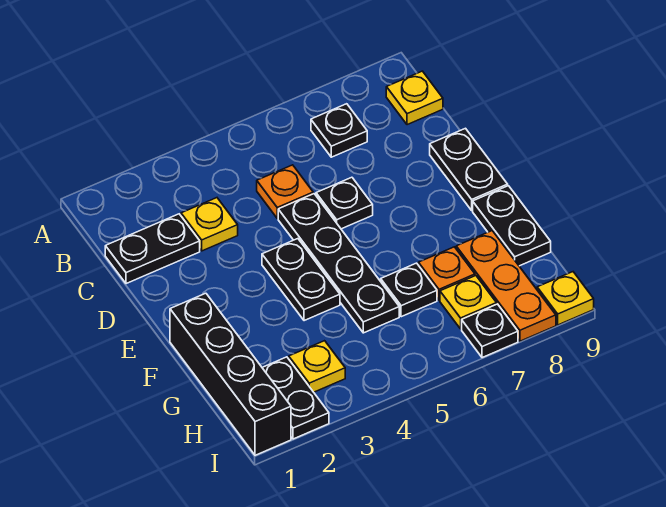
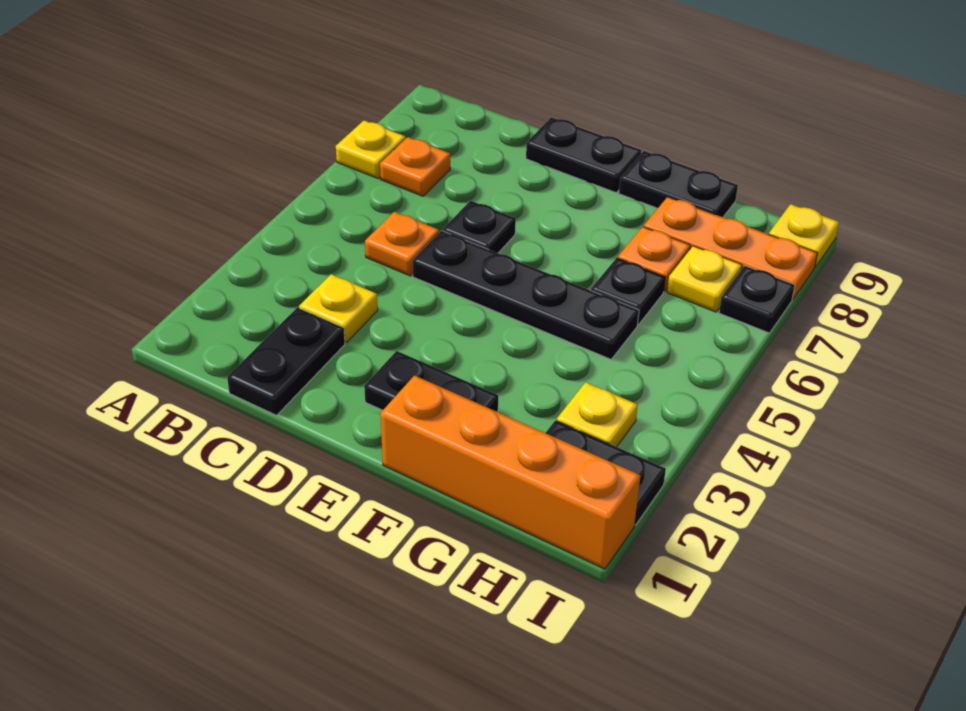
black 1x1 plate [311,104,367,157] -> orange 1x1 plate [380,137,450,196]
yellow 1x1 plate [386,71,443,125] -> yellow 1x1 plate moved to [336,121,406,178]
black 1x2 plate [262,239,340,321] -> black 1x2 plate moved to [364,351,498,412]
black 1x4 brick [170,293,291,455] -> orange 1x4 brick [381,376,640,569]

